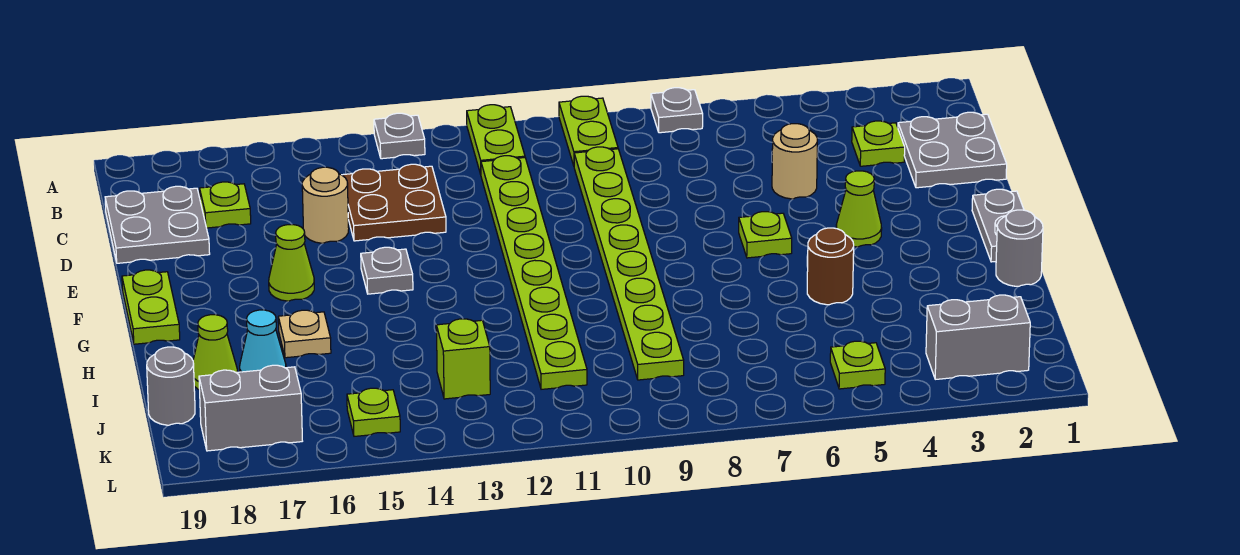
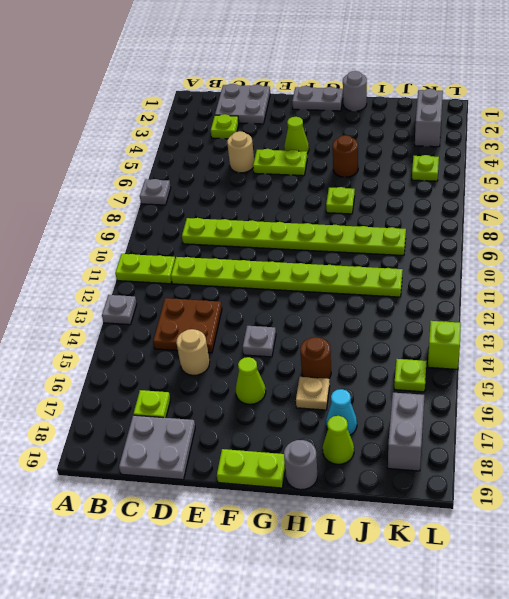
lime 1x2 plate [559,96,618,166] -> lime 1x2 plate moved to [253,149,307,176]
lime 1x1 plate [739,212,792,258] -> lime 1x1 plate moved to [326,187,355,214]
none -> brown 1x1 round brick [300,337,331,379]
lime 1x1 brick [436,319,490,399] -> lime 1x1 brick moved to [428,321,461,369]
grey 1x1 round brick [147,347,195,425] -> grey 1x1 round brick moved to [284,440,318,490]

